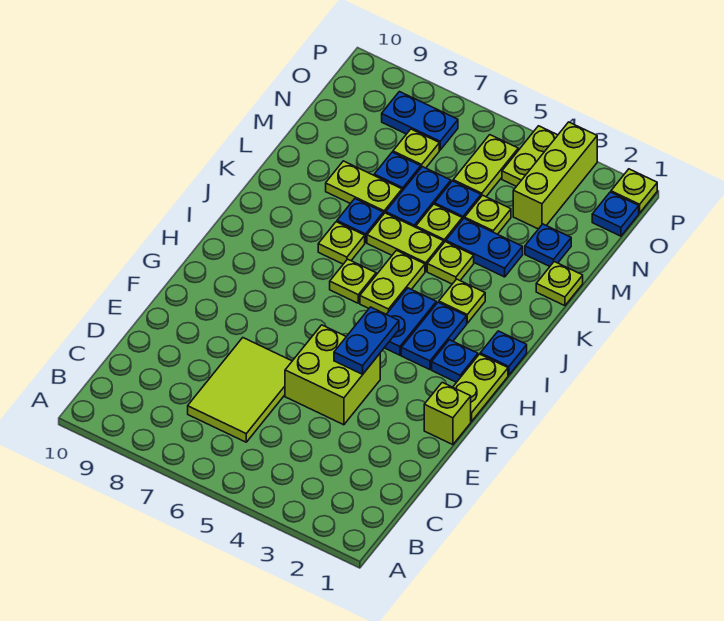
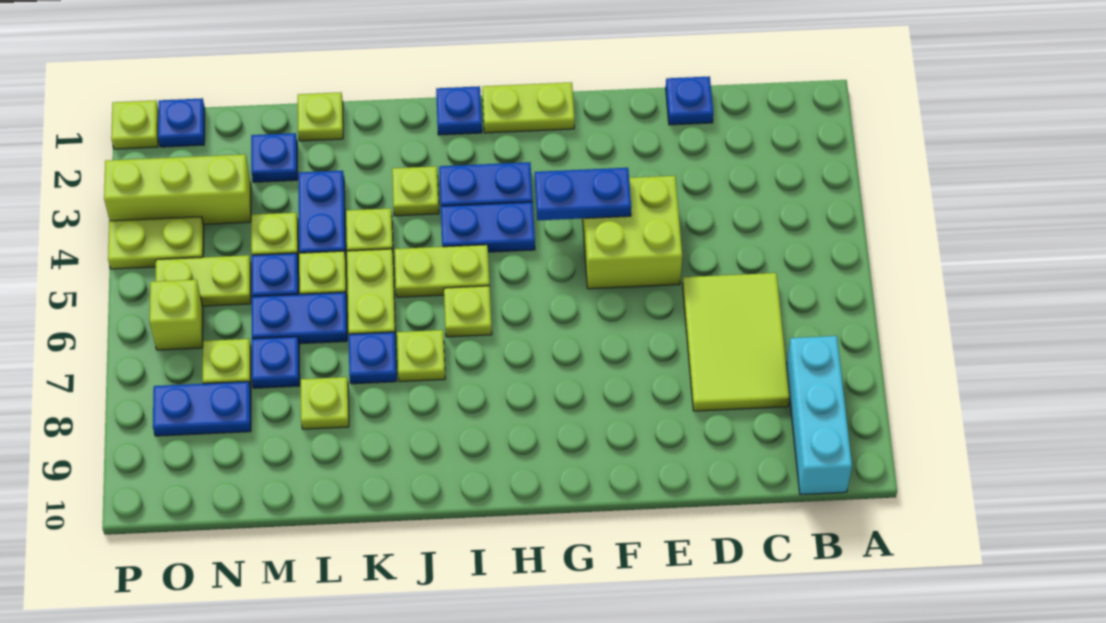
none -> cyan 1x3 brick [786,336,852,495]
lime 2x3 tile [188,338,292,442] -> lime 2x3 tile turned to [683,273,790,411]
lime 1x1 brick [424,382,471,445] -> lime 1x1 brick moved to [150,280,203,350]
blue 1x1 plate [432,340,478,382] -> blue 1x1 plate moved to [666,76,713,125]
lime 1x2 plate [326,161,402,214] -> lime 1x1 plate [301,377,349,429]
blue 1x2 plate [382,92,458,150] -> blue 1x2 plate turned to [153,382,251,436]

